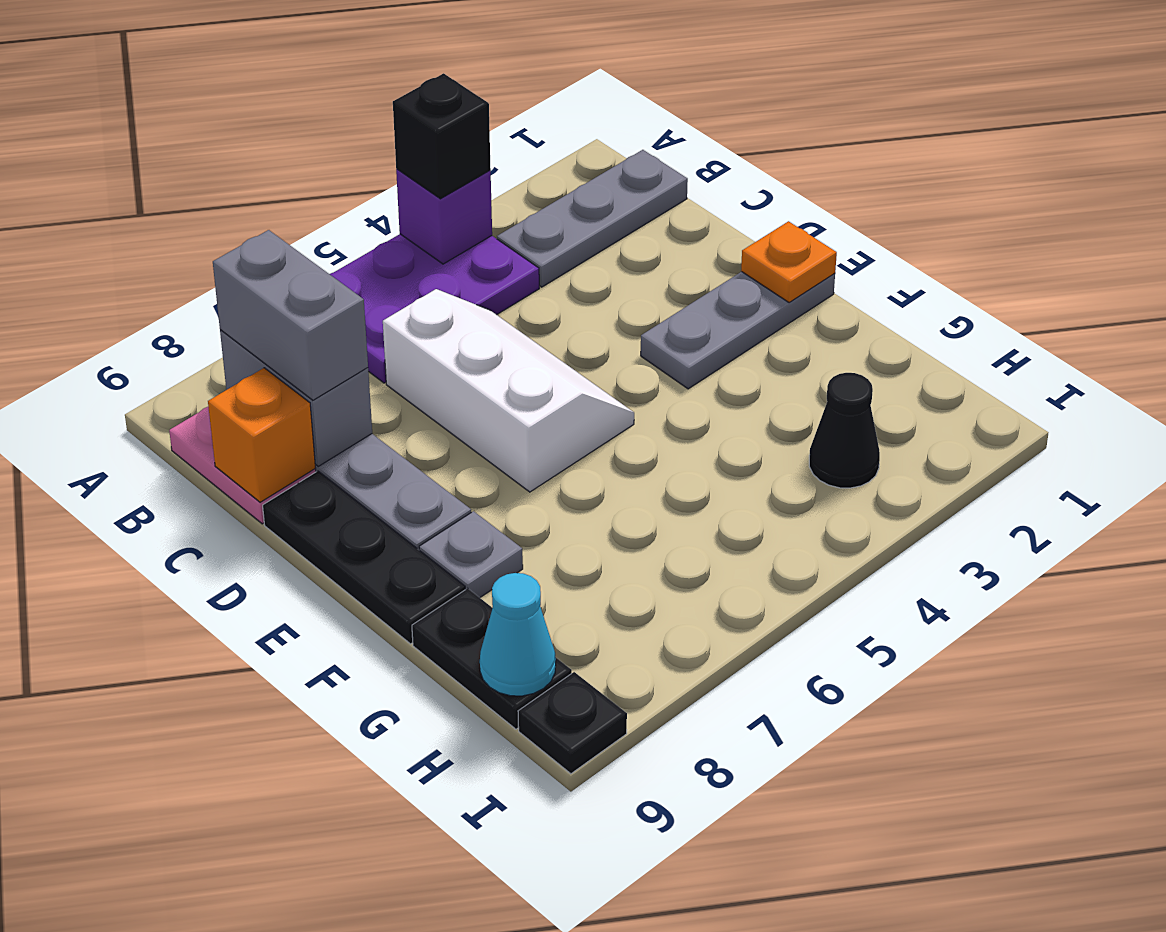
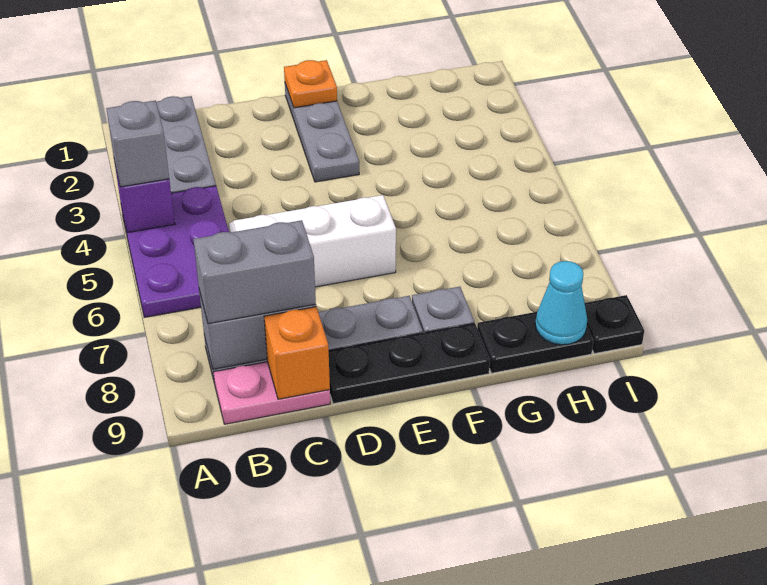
black 1x1 brick [393,73,491,199] -> grey 1x1 brick [106,100,169,187]
black 1x1 cone [809,373,880,488] -> none

